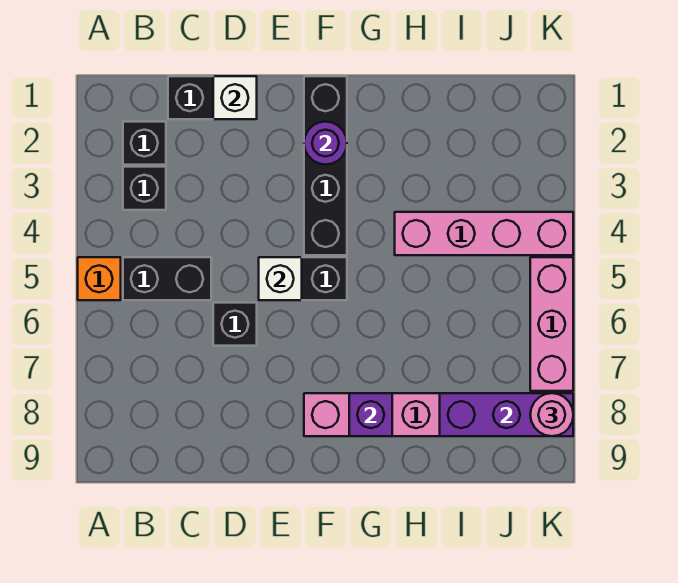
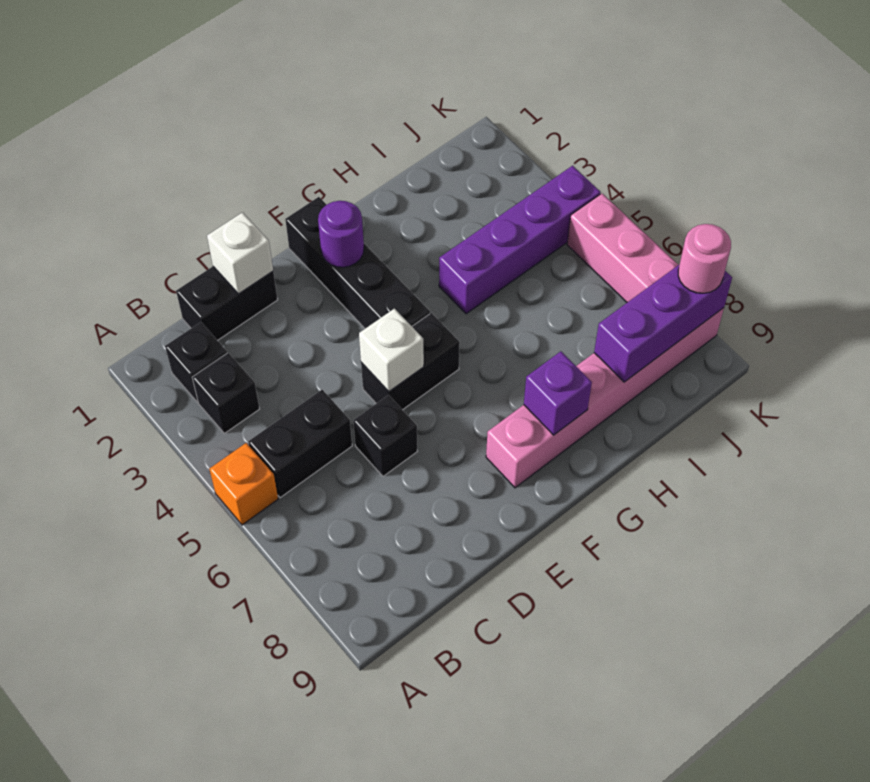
pink 1x4 brick [395,212,573,255] -> purple 1x4 brick [439,166,600,314]

